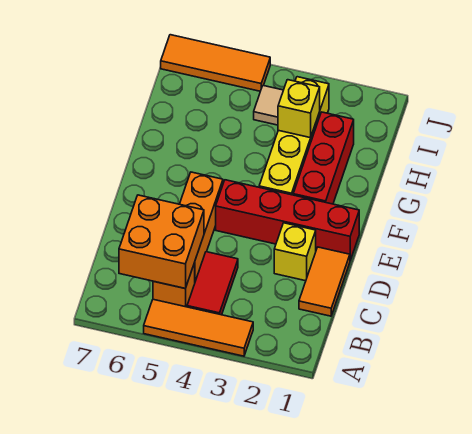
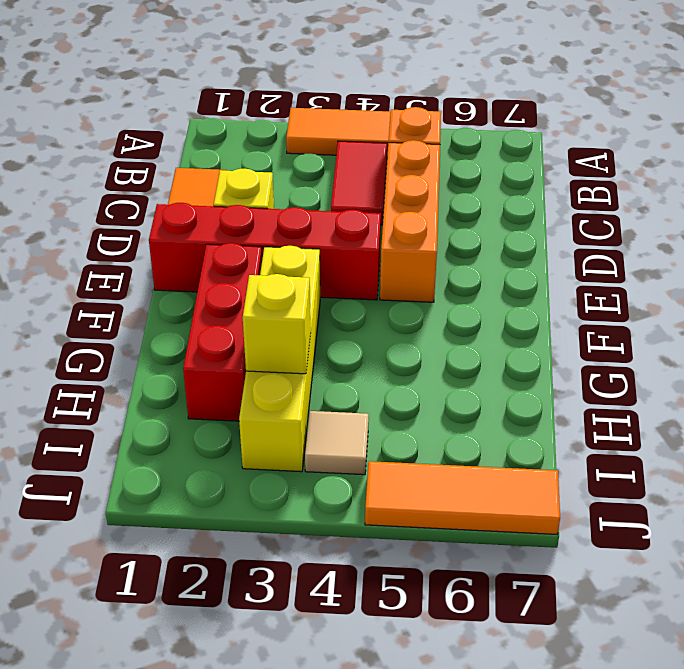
orange 2x2 brick [119,195,204,289] -> none

